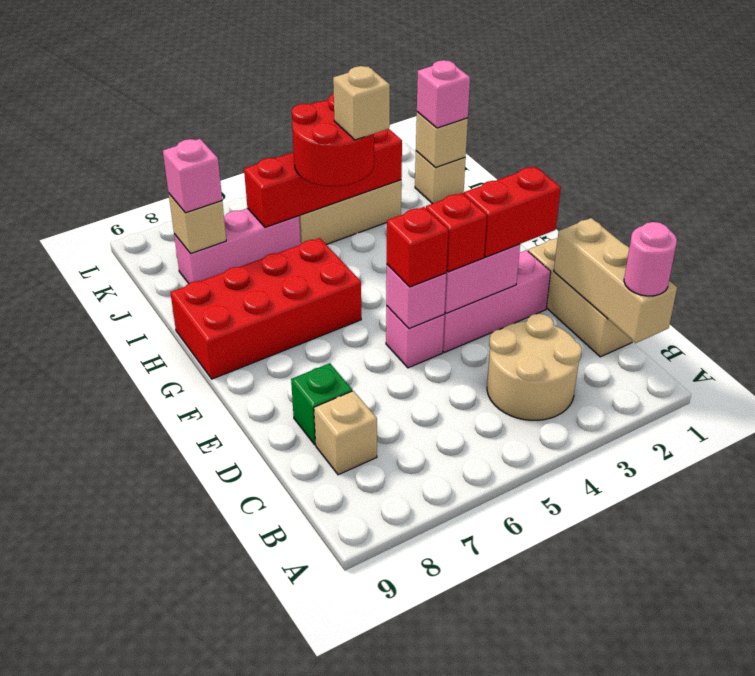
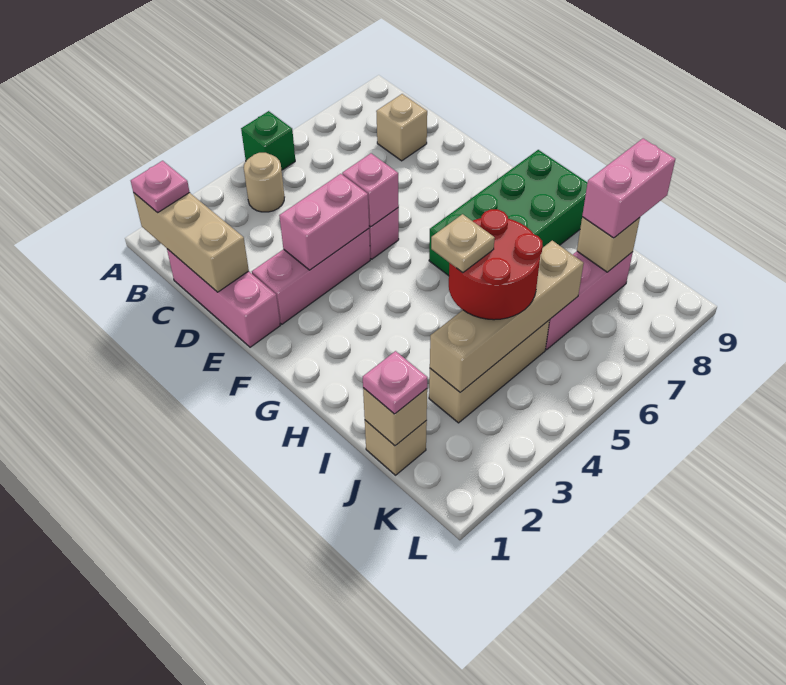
pink 1x1 round brick [624,222,677,296] -> pink 1x1 plate [131,161,190,213]
tan 2x2 round brick [487,314,582,420] -> tan 1x1 round brick [244,153,284,212]
tan 1x3 brick [528,238,632,357] -> pink 1x3 brick [167,249,280,347]
green 1x1 brick [291,363,352,445] -> green 1x1 brick moved to [241,111,295,170]
red 1x2 brick [464,167,561,257] -> none
red 1x1 brick [426,193,487,272] -> none
red 1x1 brick [387,207,448,287] -> none
red 2x4 brick [170,238,361,379] -> green 2x4 brick [429,150,588,276]
tan 1x1 brick [333,66,390,140] -> tan 1x1 plate [431,214,495,273]
pink 1x1 brick [417,60,470,128] -> pink 1x1 plate [363,351,427,414]
red 1x4 brick [244,129,402,228] -> tan 1x4 brick [430,241,584,392]
pink 1x1 brick [163,139,222,213] -> pink 1x2 brick [582,138,675,238]

